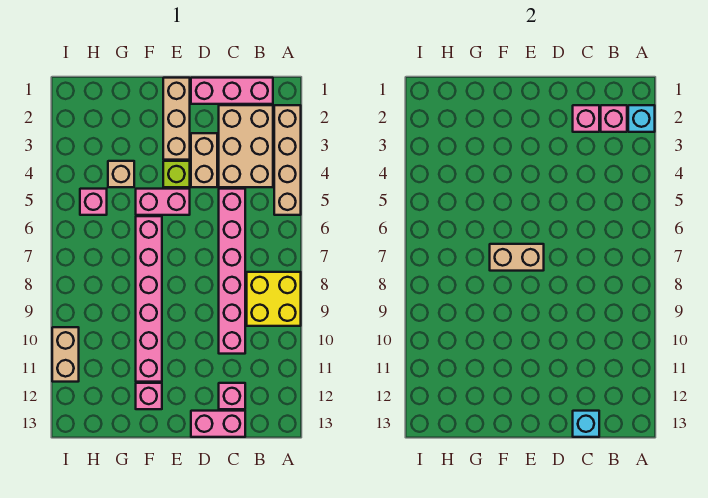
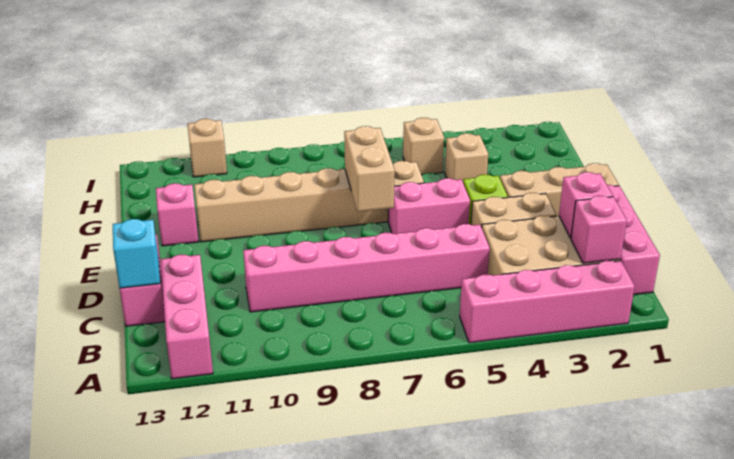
tan 1x4 brick [274,105,301,215] -> pink 1x4 brick [460,261,635,343]
cyan 1x1 brick [628,105,655,132] -> none
yellow 2x2 brick [247,272,301,326] -> none
pink 1x1 brick [219,383,245,409] -> pink 1x3 brick [161,254,213,379]
pink 1x2 brick [136,189,190,215] -> pink 1x2 brick turned to [388,178,470,234]
pink 1x6 brick [136,216,162,382] -> tan 1x6 brick [194,161,424,242]
pink 1x1 brick [80,189,107,215] -> tan 1x1 brick [403,118,444,175]
tan 1x2 brick [52,327,79,382] -> tan 1x1 brick [187,119,227,177]

